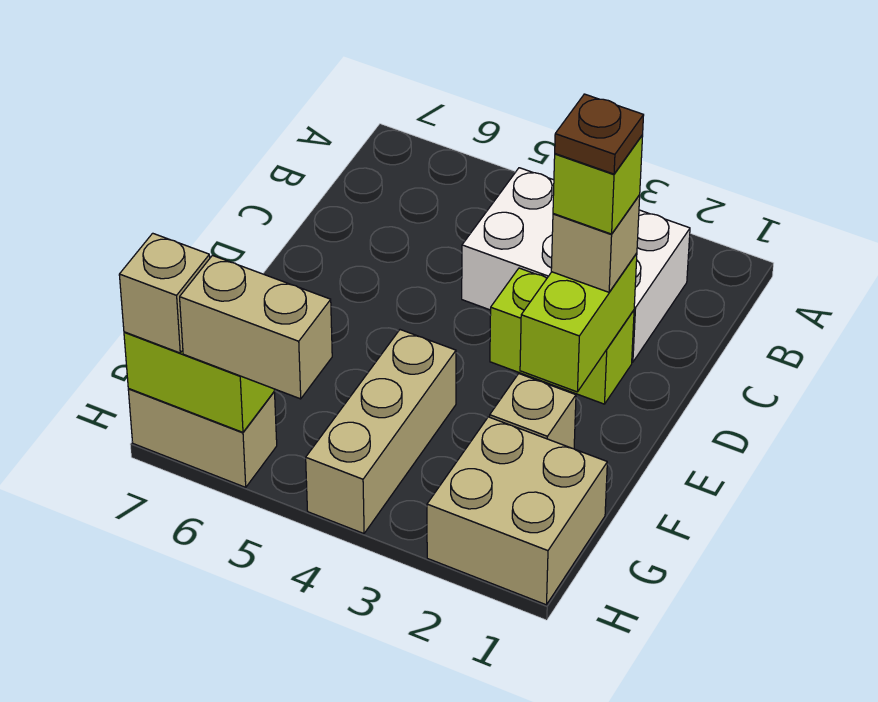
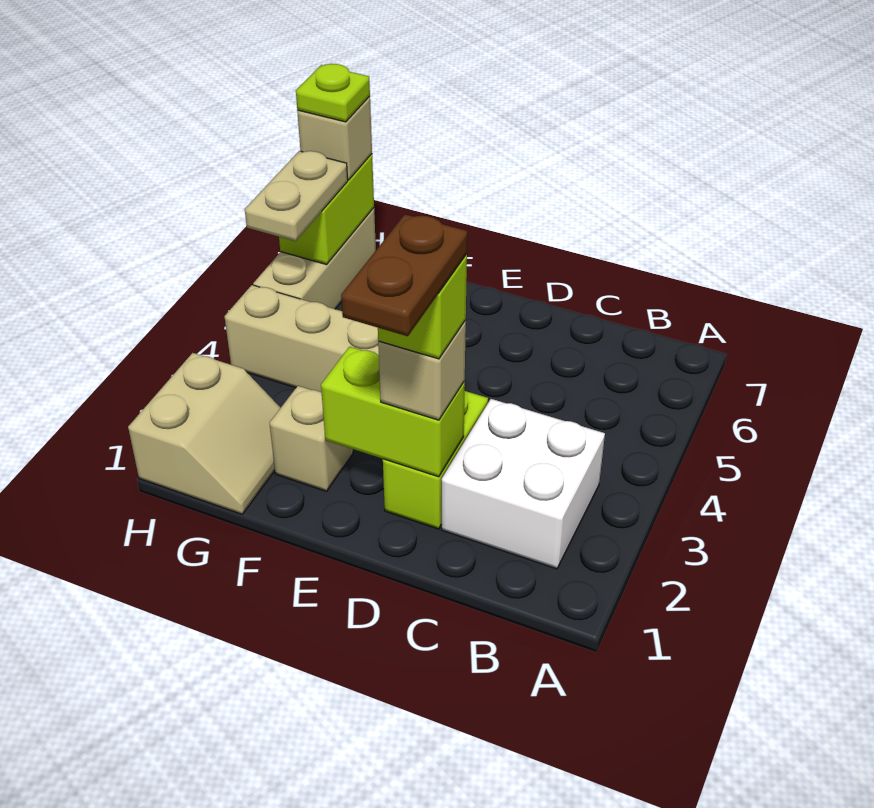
white 2x3 brick [462,168,690,362] -> white 2x2 brick [442,399,605,569]
brown 1x1 plate [555,94,644,174] -> brown 1x2 plate [341,214,467,336]
tan 2x2 brick [427,417,607,605] -> tan 2x2 slope [128,353,280,514]
tan 1x2 brick [180,256,332,399] -> tan 1x2 plate [245,151,348,241]
tan 1x2 brick [128,389,277,487] -> tan 1x3 brick [253,208,376,309]
none -> lime 1x1 plate [296,64,370,122]

